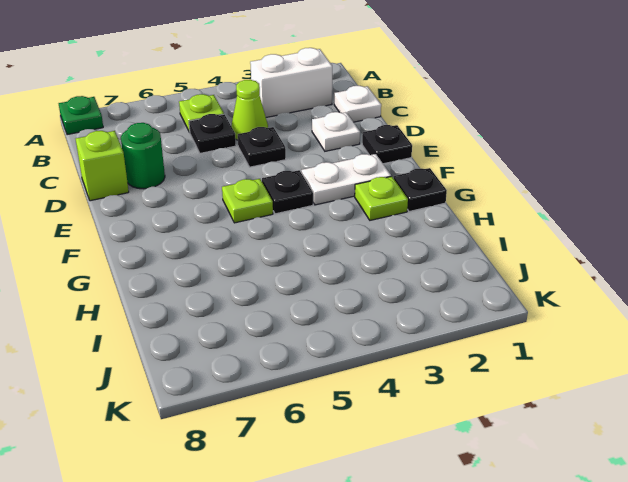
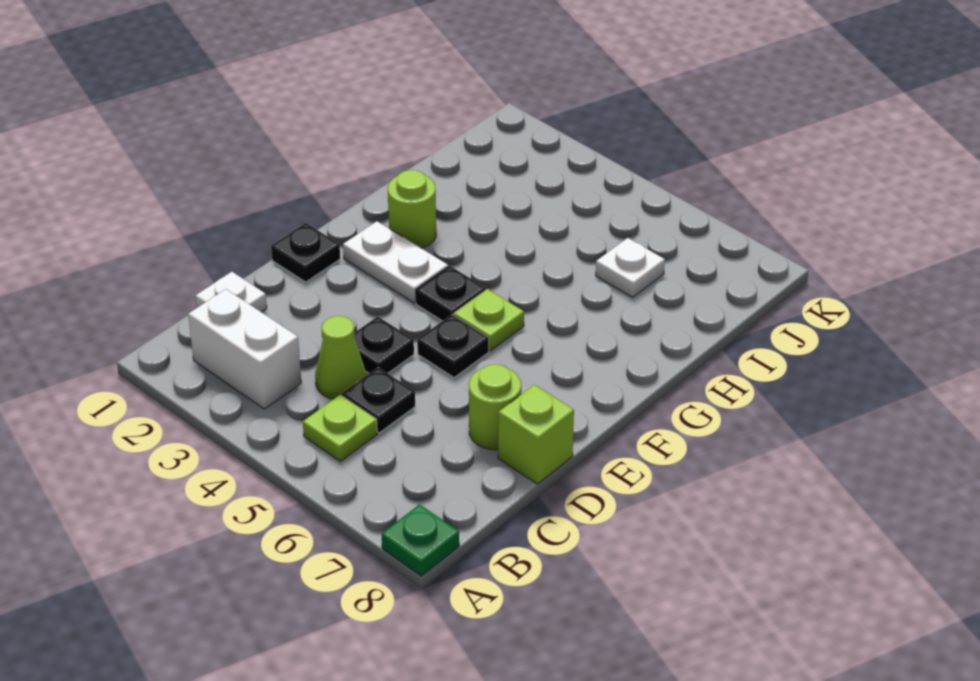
white 1x1 plate [312,112,360,151] -> white 1x1 plate moved to [596,238,665,297]
green 1x1 round brick [121,123,165,189] -> lime 1x1 round brick [469,364,521,449]
black 1x1 plate [394,168,447,211] -> black 1x1 plate moved to [417,315,489,378]
lime 1x1 plate [355,176,408,220] -> lime 1x1 round brick [388,170,436,248]

